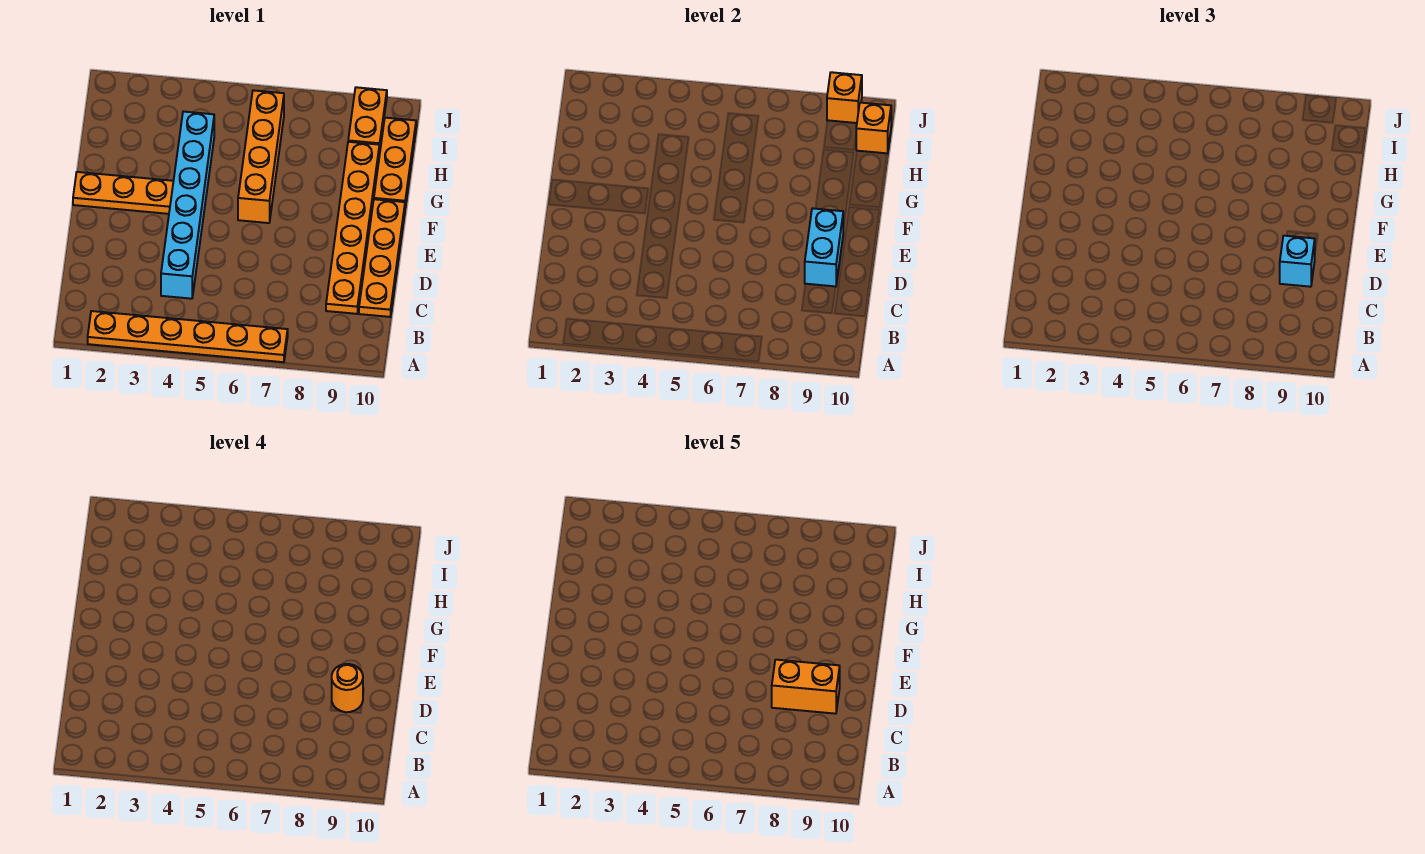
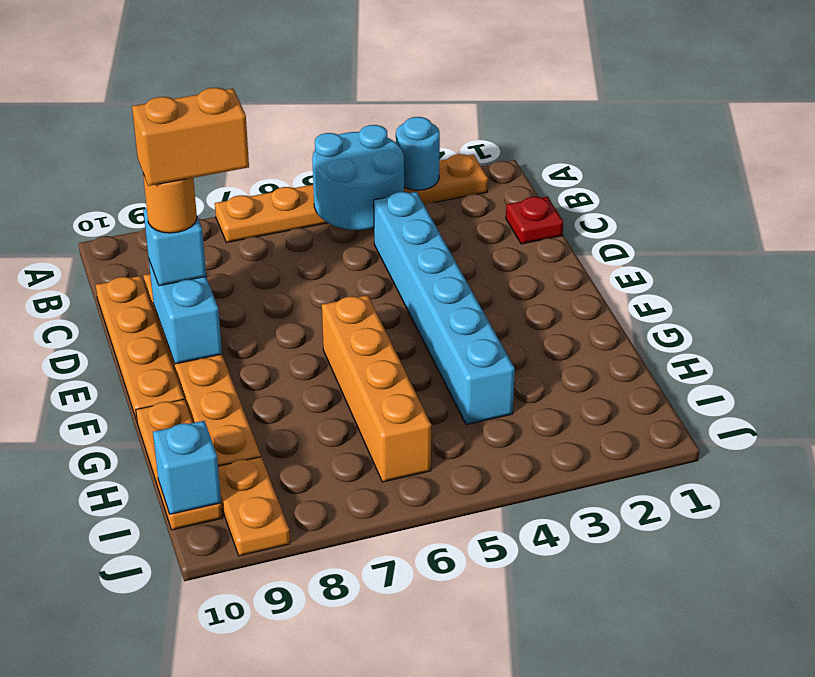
none -> cyan 1x1 round brick [396,117,440,190]
none -> cyan 2x2 round brick [312,125,404,230]
none -> red 1x1 plate [506,197,563,244]
orange 1x3 plate [73,172,173,214] -> none
orange 1x1 brick [856,103,891,153] -> cyan 1x1 brick [153,421,221,514]
orange 1x1 brick [827,72,862,123] -> none

